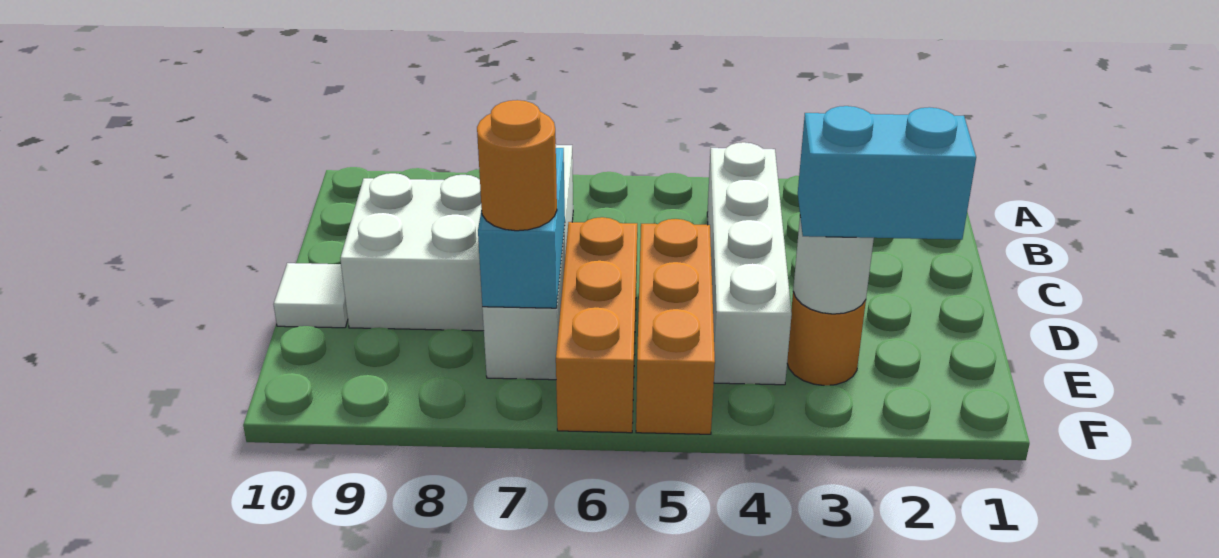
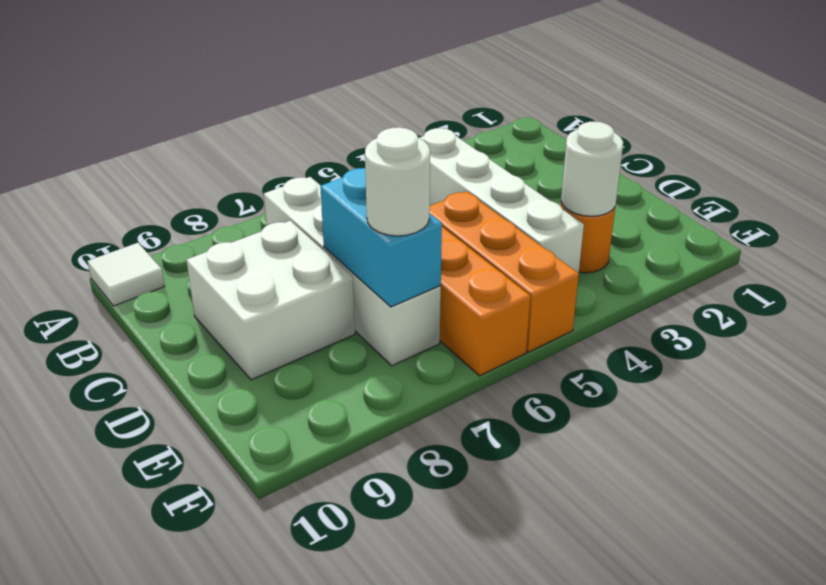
white 1x1 tile [273,263,348,328] -> white 1x1 tile moved to [88,243,164,306]
cyan 1x2 brick [798,106,976,240] -> none
orange 1x1 round brick [477,100,557,231] -> white 1x1 round brick [365,127,430,236]

